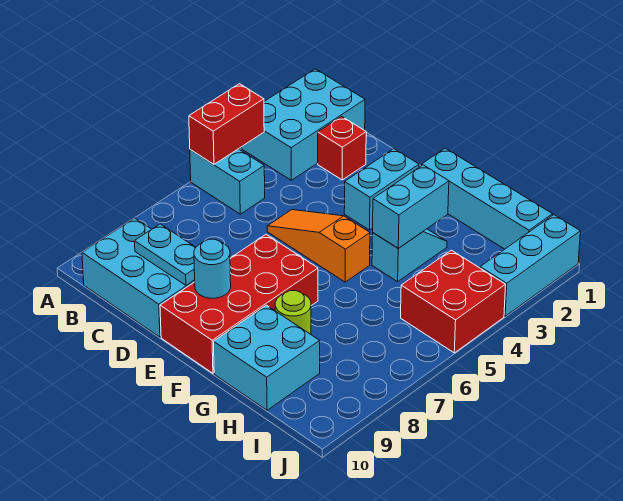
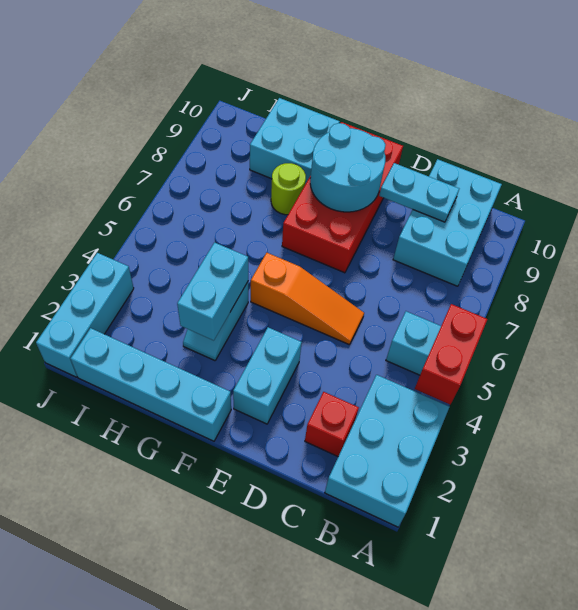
cyan 2x3 brick [82,218,195,337] -> cyan 2x3 brick turned to [393,159,502,286]
cyan 1x1 round brick [194,239,231,298] -> cyan 2x2 round brick [310,123,386,212]
red 2x2 brick [401,250,506,353] -> none

